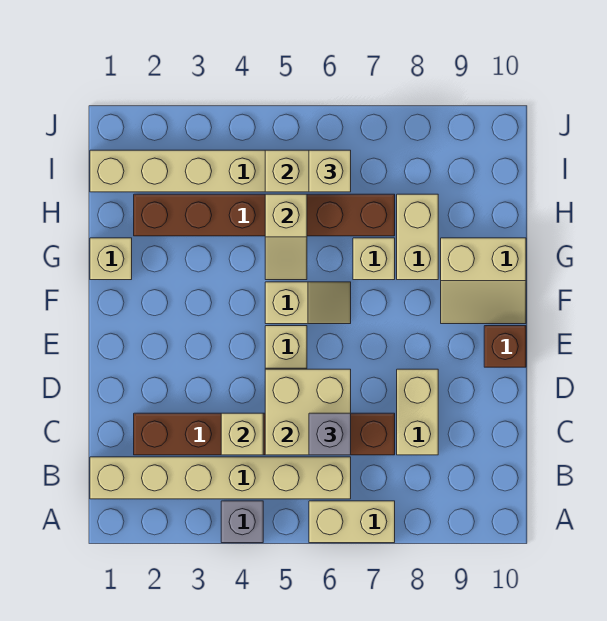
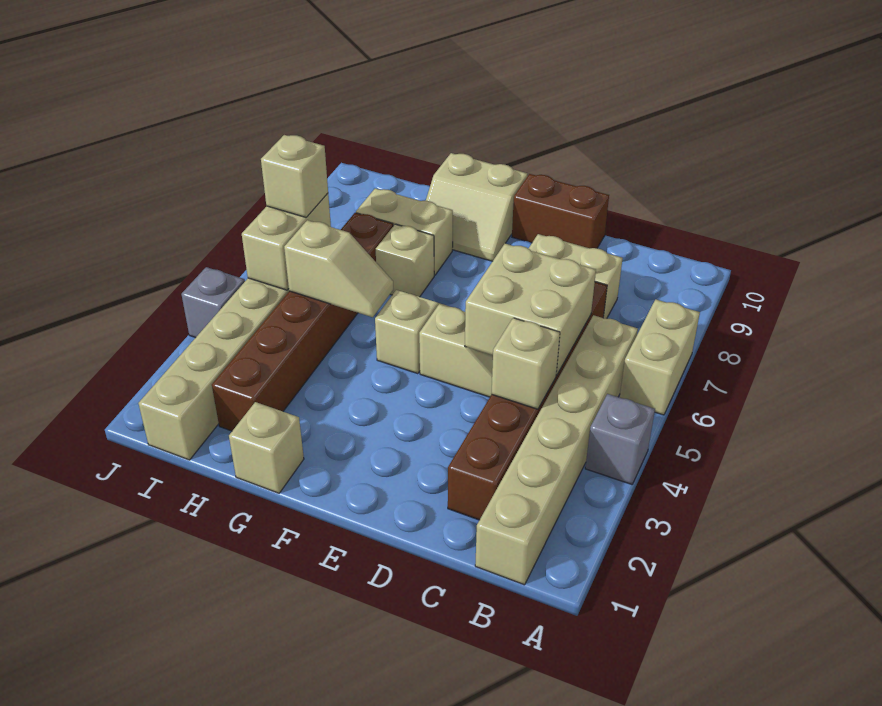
grey 1x1 brick [309,413,351,455] -> grey 1x1 brick moved to [181,267,245,338]
brown 1x1 brick [484,326,526,367] -> brown 1x2 brick [512,174,609,248]
tan 2x2 slope [441,238,526,324] -> tan 2x2 slope turned to [426,153,527,261]

